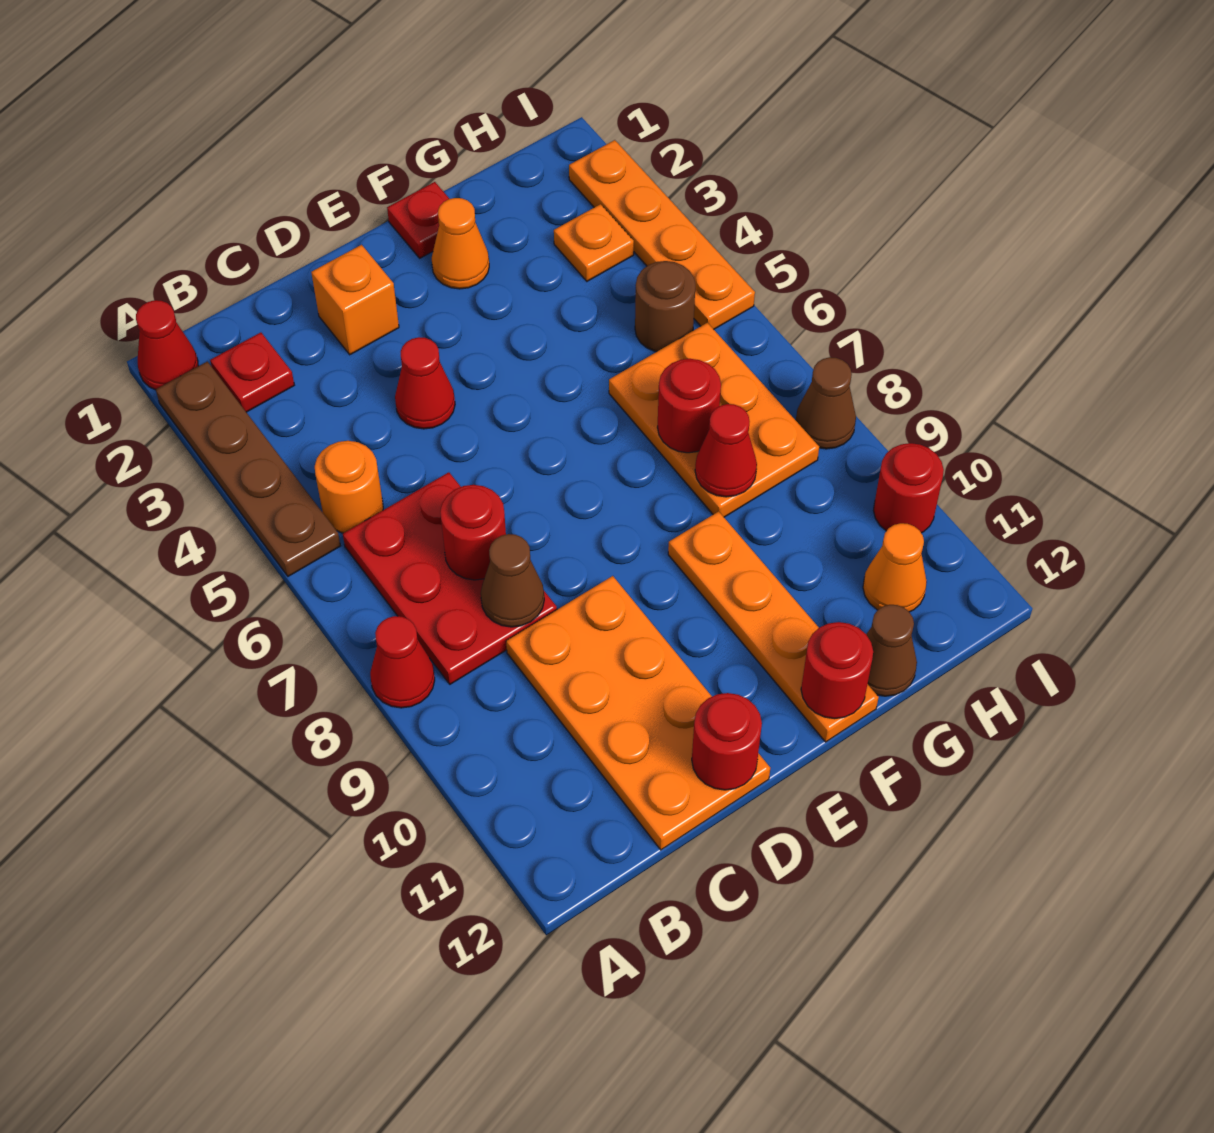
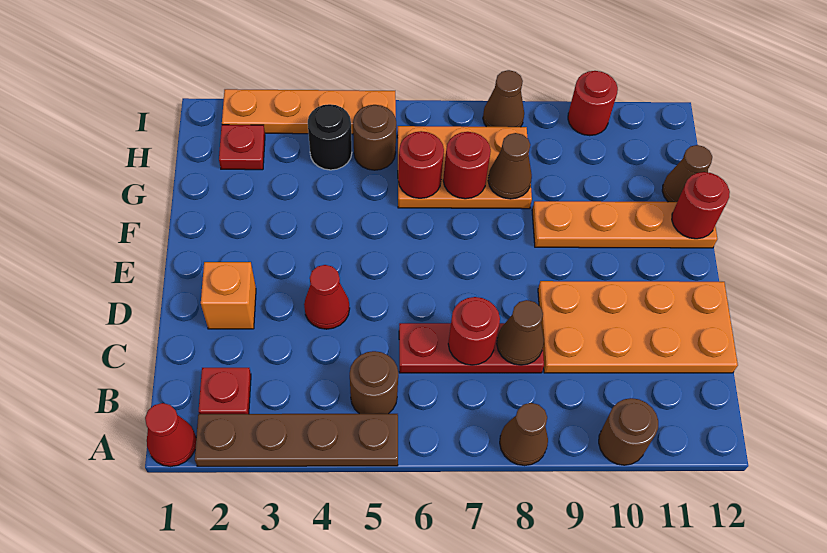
red 1x1 cone [370,616,435,708] -> brown 1x1 cone [500,403,548,466]
none -> brown 1x1 round brick [599,398,658,465]
orange 1x1 round brick [315,441,383,533] -> brown 1x1 round brick [350,351,398,414]
red 2x3 plate [343,472,557,684] -> red 1x3 plate [399,323,544,373]
red 1x1 round brick [692,693,762,790] -> red 1x1 round brick moved to [398,131,444,198]
red 1x1 plate [387,182,449,258] -> red 1x1 plate moved to [219,125,265,170]
orange 1x1 cone [432,198,489,289] -> none
red 1x1 cone [695,404,757,497] -> brown 1x1 cone [488,133,532,199]
orange 1x1 plate [554,204,634,281] -> none
none -> black 1x1 round brick [308,104,352,170]
orange 1x1 cone [863,523,927,612] -> none

